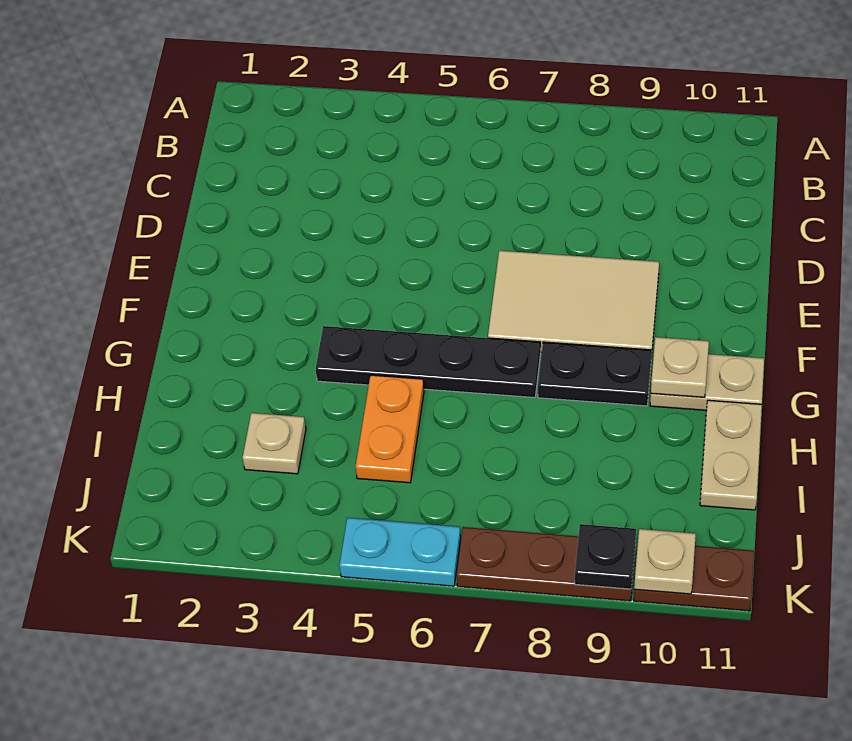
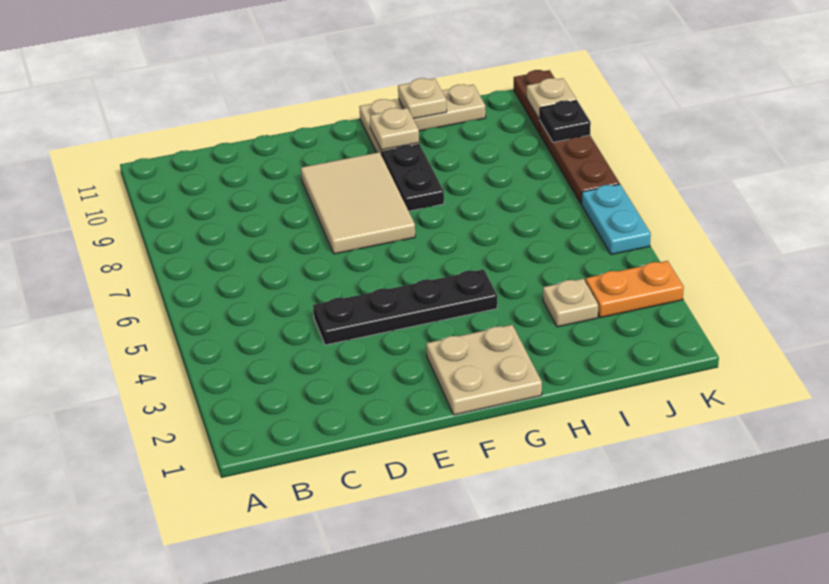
none -> tan 2x2 plate [426,325,542,415]
black 1x4 plate [316,326,540,398] -> black 1x4 plate turned to [313,269,497,345]
orange 1x2 plate [355,375,424,483] -> orange 1x2 plate moved to [586,261,684,318]
none -> tan 1x1 plate [398,78,447,119]

